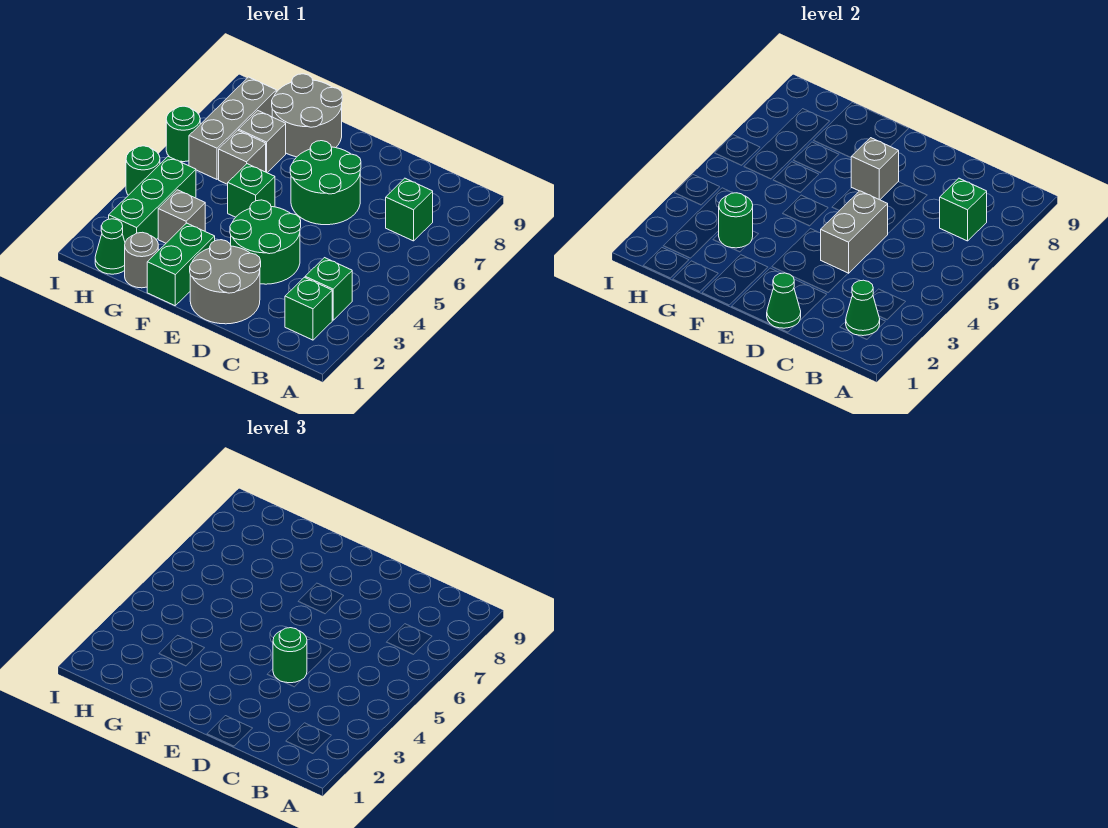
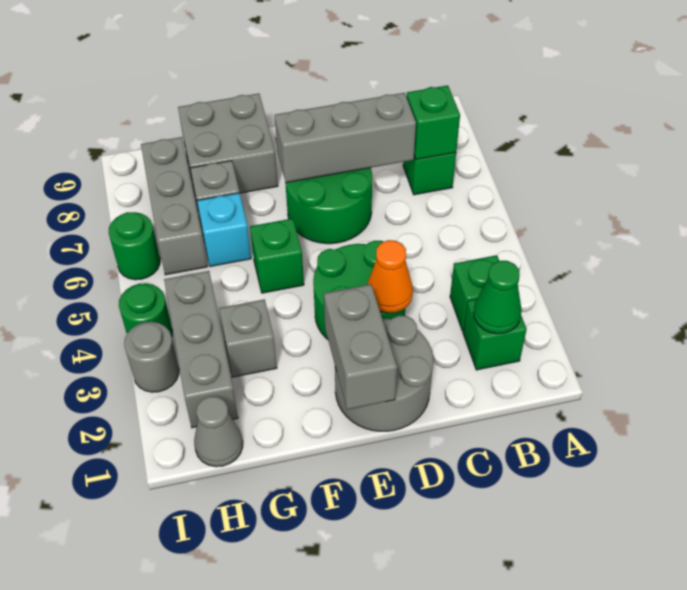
green 1x1 cone [767,273,801,328] -> none
none -> orange 1x1 cone [367,240,413,313]
grey 1x2 brick [821,191,888,273] -> grey 1x2 brick moved to [324,284,397,410]
green 1x1 round brick [273,628,307,683] -> none
grey 1x1 brick [851,138,899,200] -> grey 1x3 brick [275,93,416,183]
green 1x2 brick [147,223,215,306] -> none
grey 2x2 round brick [272,74,342,157] -> grey 2x2 brick [178,94,278,193]
grey 1x1 round brick [125,232,158,288] -> grey 1x1 round brick moved to [124,322,179,392]
green 1x1 round brick [719,193,753,248] -> none
grey 1x1 brick [219,130,266,184] -> cyan 1x1 brick [197,193,251,266]
green 1x1 cone [95,219,125,274] -> grey 1x1 cone [194,396,243,467]
green 1x3 brick [109,157,196,242] -> grey 1x3 brick [164,271,238,428]

